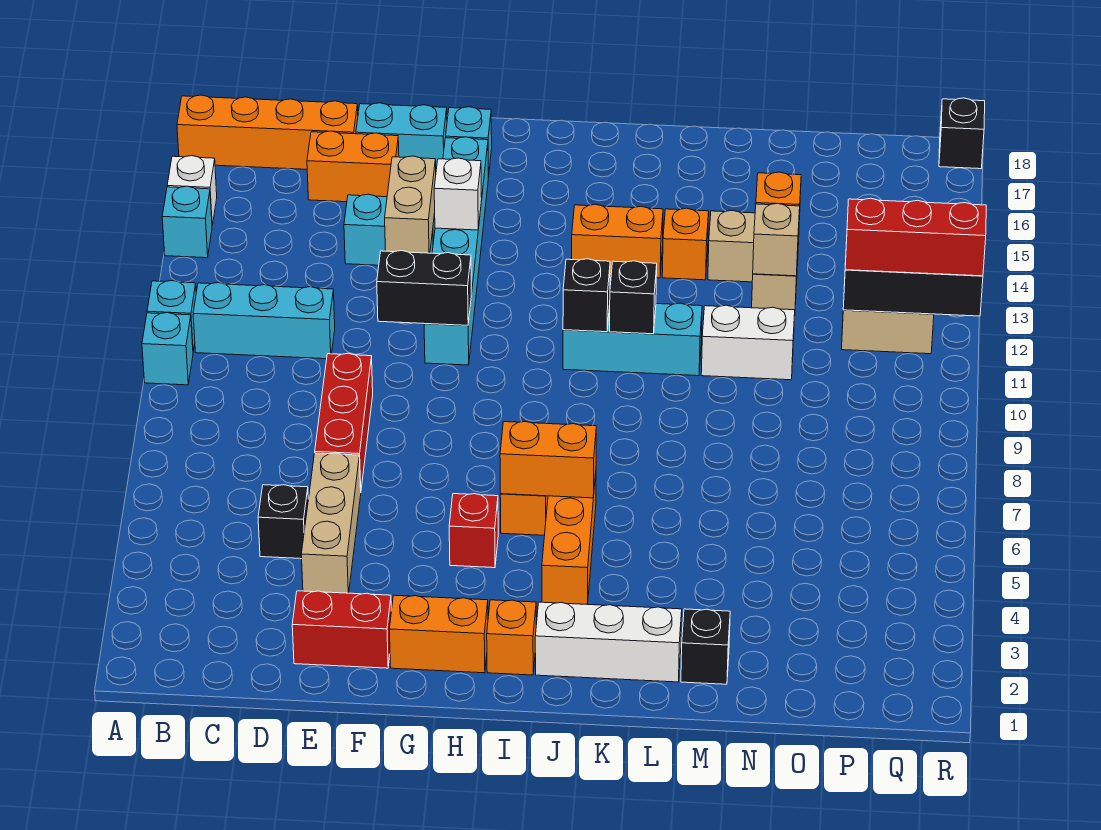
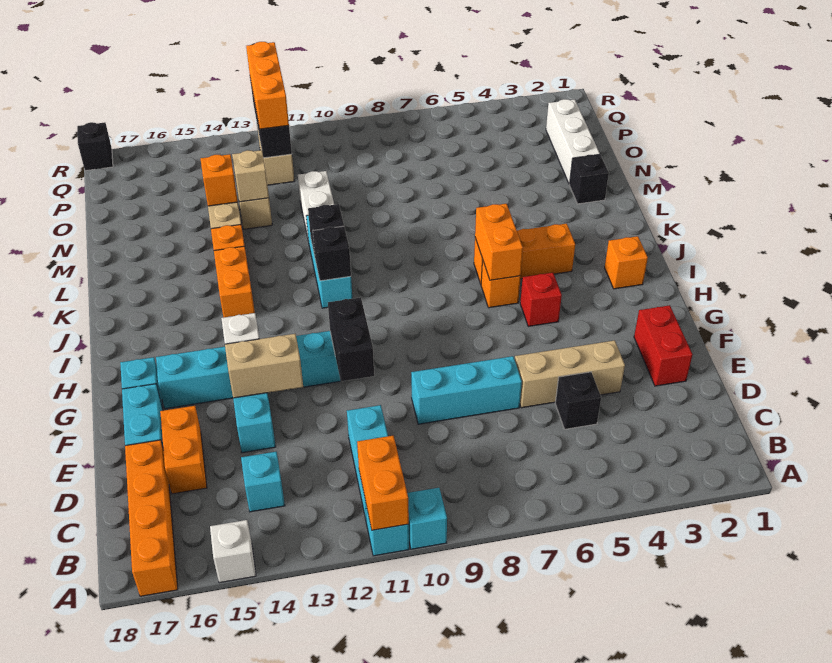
cyan 1x1 brick [162,186,212,258] -> cyan 1x1 brick moved to [241,452,285,512]
red 1x3 brick [315,353,373,488] -> cyan 1x3 brick [411,356,522,424]
orange 1x2 brick [389,595,488,673] -> orange 1x2 brick moved to [357,436,409,530]
white 1x3 brick [535,602,682,682] -> white 1x3 brick moved to [546,99,600,184]
red 1x3 brick [845,198,986,276] -> orange 1x3 brick [246,42,289,129]

